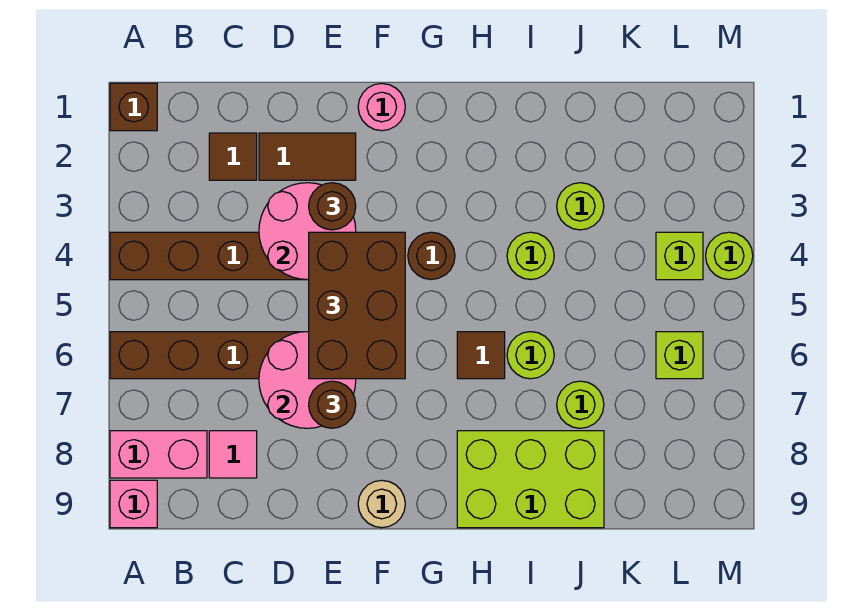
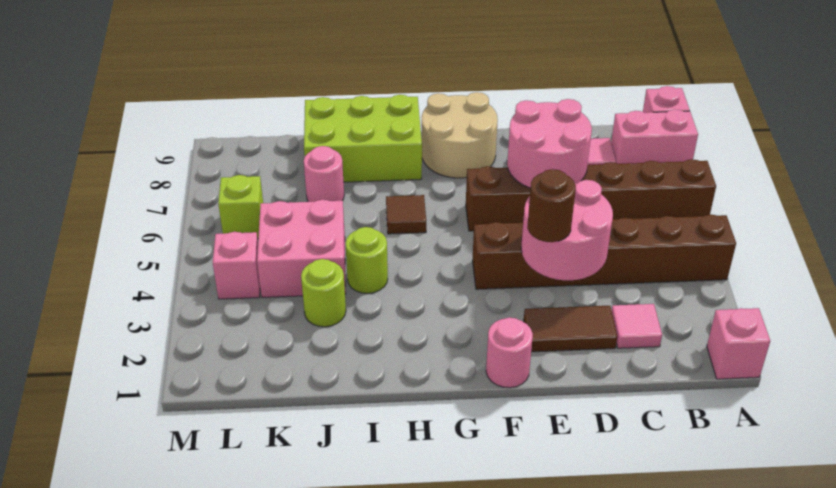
brown 1x1 brick [110,83,157,131] -> pink 1x1 brick [707,308,770,379]
brown 1x1 tile [209,133,257,180] -> pink 1x1 tile [612,304,662,348]
brown 2x3 brick [308,232,405,379] -> none
brown 1x1 round brick [309,381,356,428] -> none
tan 1x1 round brick [358,480,405,528] -> tan 2x2 round brick [422,92,498,178]
brown 1x1 round brick [408,232,455,280] -> none
lime 1x1 round brick [507,332,554,379] -> none
none -> pink 2x2 brick [257,200,346,297]
lime 1x1 round brick [557,381,604,428] -> pink 1x1 round brick [304,146,344,202]
lime 1x1 brick [656,232,703,280] -> pink 1x1 brick [213,232,260,299]
lime 1x1 round brick [706,232,753,279] -> none

